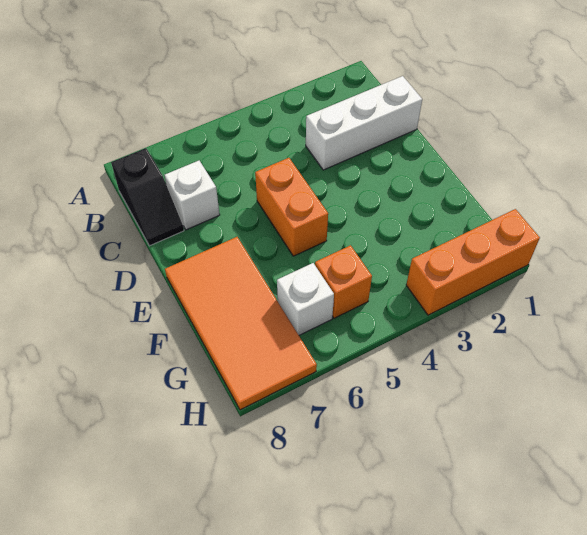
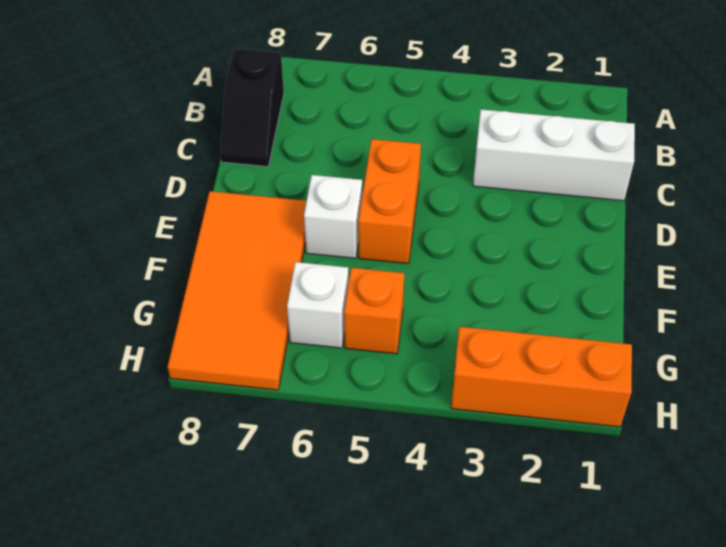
white 1x1 brick [165,161,220,230] -> white 1x1 brick moved to [304,175,362,258]

